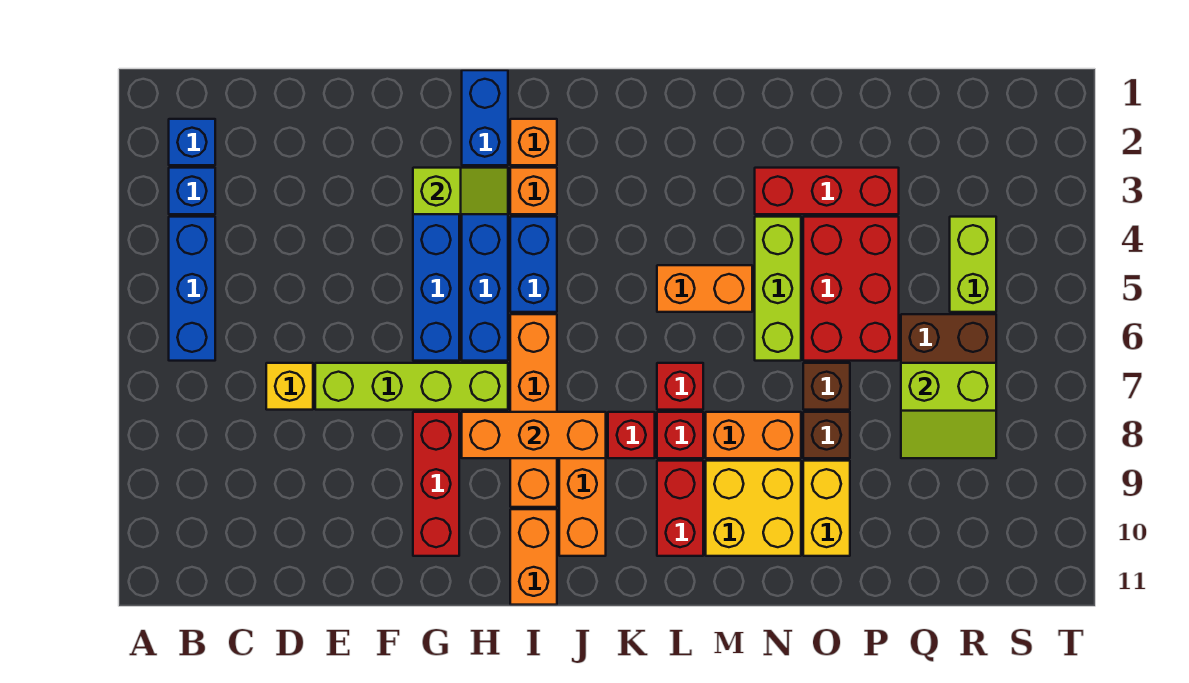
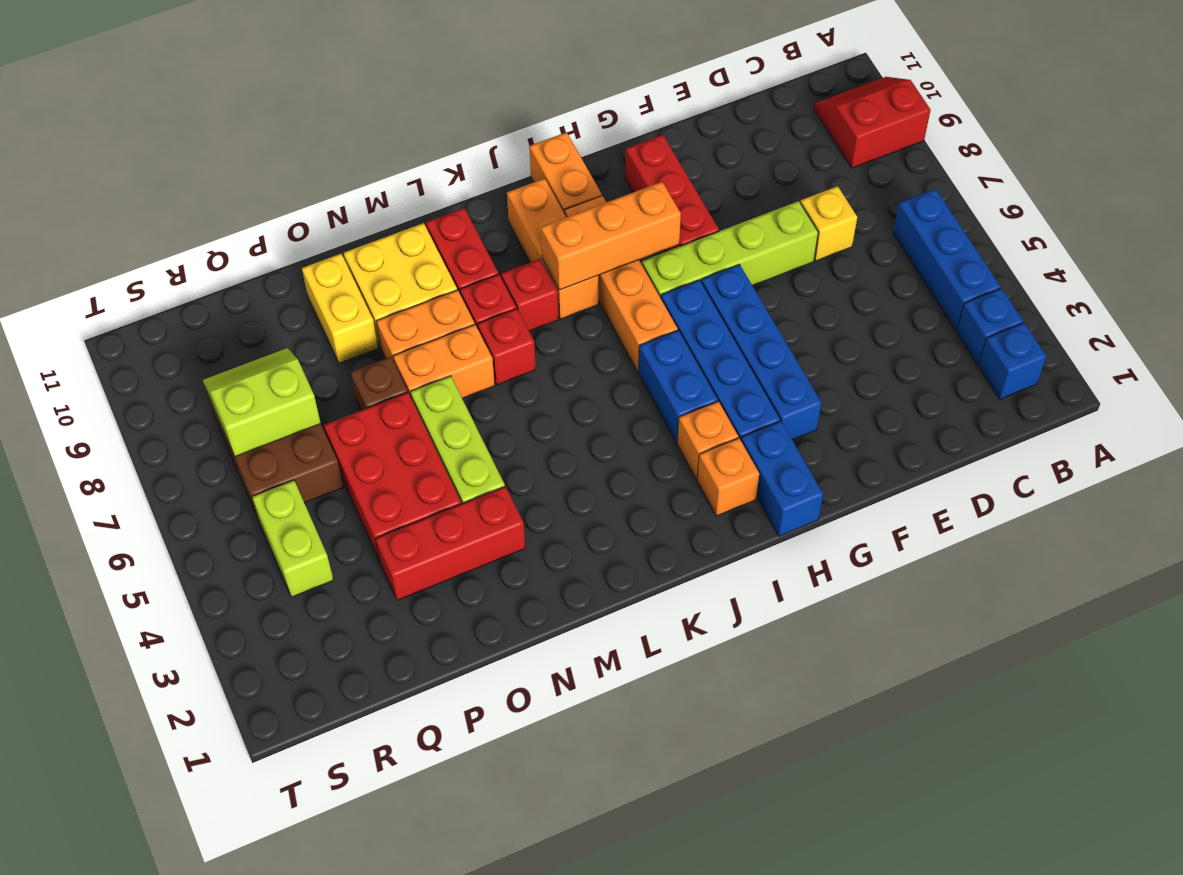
none -> red 2x2 slope [814,77,931,168]
lime 1x2 slope [413,168,508,214] -> none
orange 1x2 brick [657,265,752,312] -> orange 1x2 brick moved to [393,325,495,398]
brown 1x1 brick [803,412,850,458] -> none

